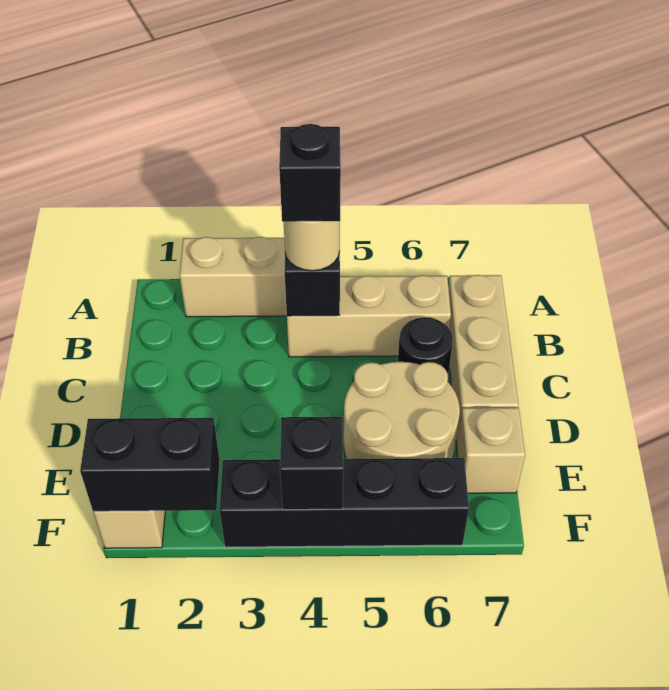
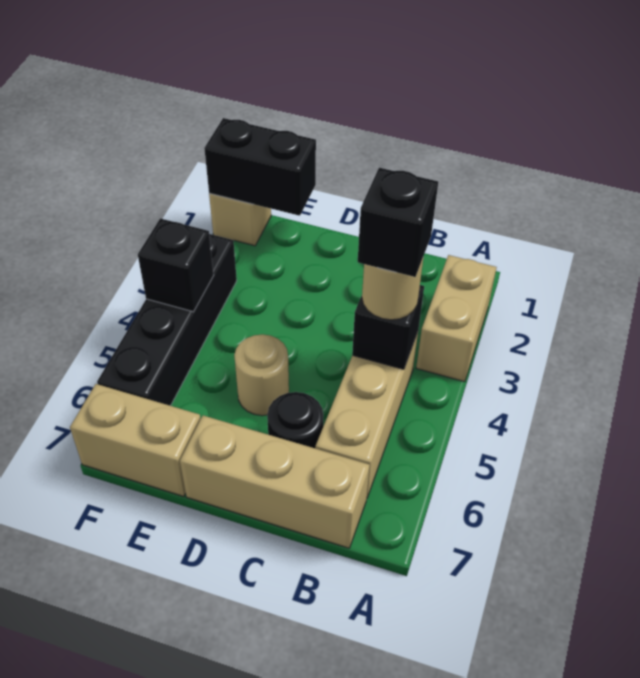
tan 2x2 round brick [344,362,460,459] -> tan 1x1 round brick [234,334,289,416]
tan 1x1 brick [457,408,525,493] -> tan 1x2 brick [70,384,201,496]
black 1x2 brick [80,418,220,511] -> black 1x2 brick turned to [204,118,316,216]

